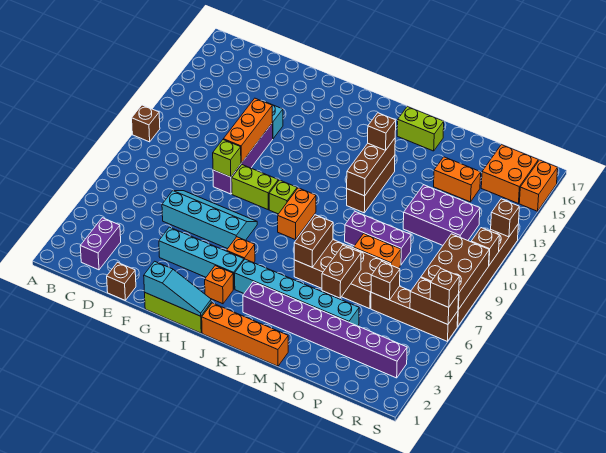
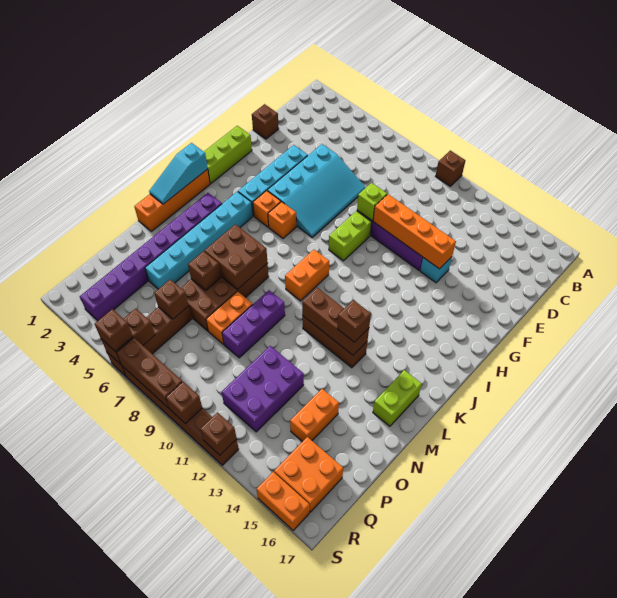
purple 1x2 brick [80,218,121,270] -> none
cyan 2x4 slope [162,191,257,249] -> cyan 3x4 slope [267,144,366,237]
orange 1x3 brick [223,98,272,163] -> orange 1x4 brick [373,194,456,269]
cyan 1x3 slope [144,261,211,316] -> cyan 1x3 slope moved to [149,143,208,204]
orange 1x1 brick [205,266,233,304] -> orange 1x1 brick moved to [268,202,296,239]
lime 1x1 brick [269,180,297,214] -> none
orange 1x2 brick [277,188,316,240] -> orange 1x2 brick turned to [285,250,329,301]
brown 1x2 brick [294,215,333,267] -> brown 2x2 brick [205,224,268,290]
brown 1x2 brick [322,245,361,298] -> brown 1x1 brick [188,251,221,290]
brown 2x3 brick [421,234,489,310] -> brown 1x3 brick [117,338,182,408]

